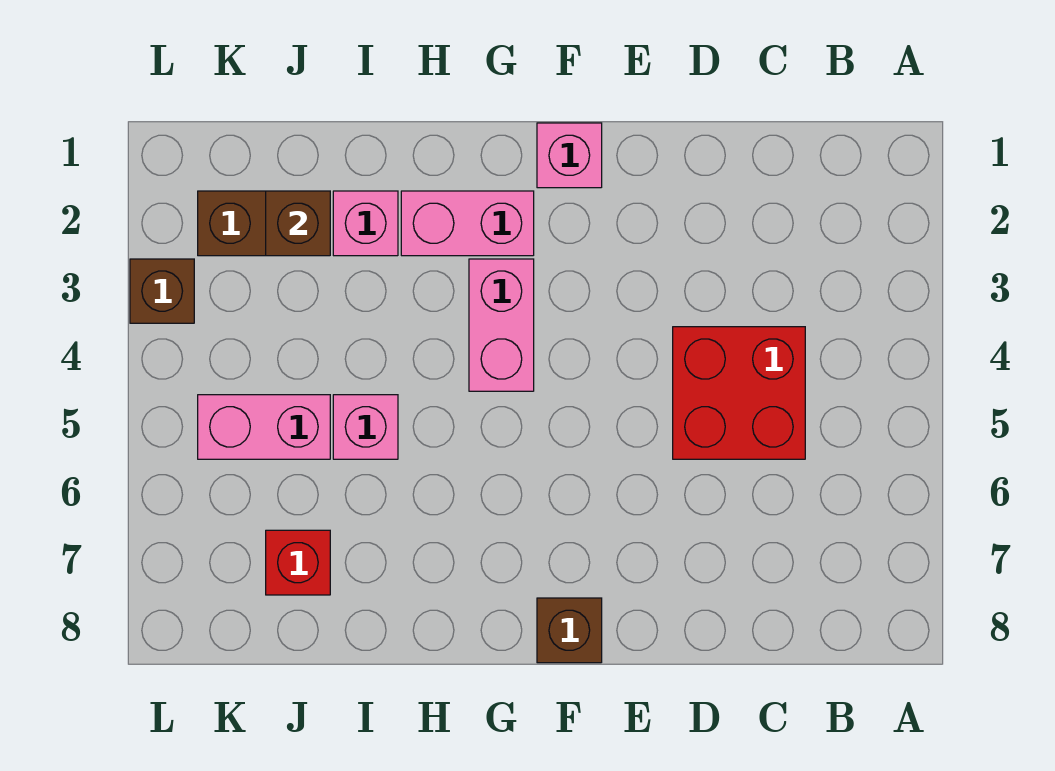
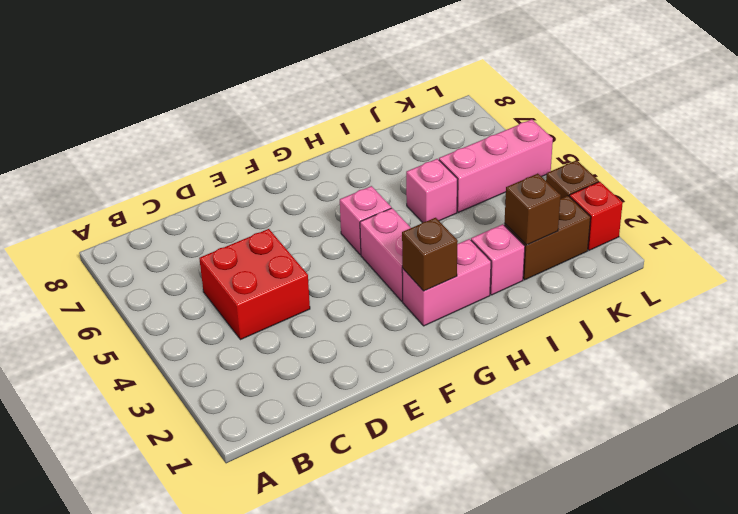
pink 1x1 brick [537,123,602,188] -> pink 1x1 brick moved to [340,186,391,255]
brown 1x1 brick [537,598,602,663] -> brown 1x1 brick moved to [402,218,458,291]
pink 1x2 brick [198,395,330,459] -> pink 1x3 brick [439,119,553,212]
red 1x1 brick [266,530,330,595] -> red 1x1 brick moved to [569,182,623,250]

